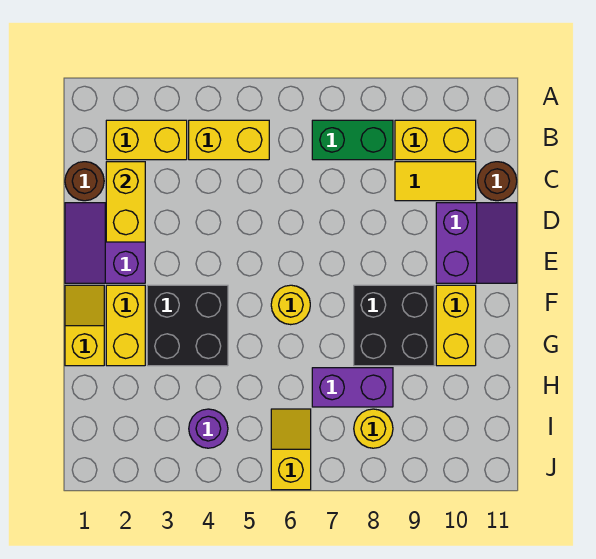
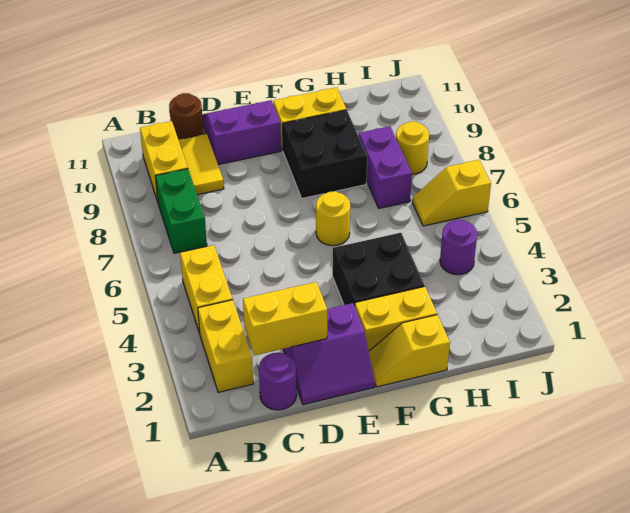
brown 1x1 round brick [65,162,104,201] -> purple 1x1 round brick [259,353,297,410]

